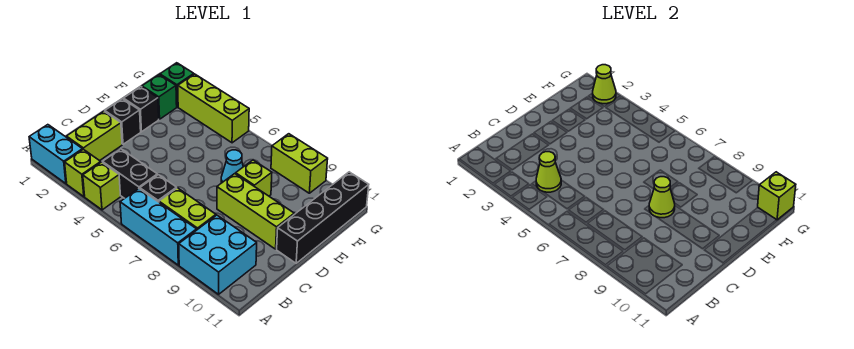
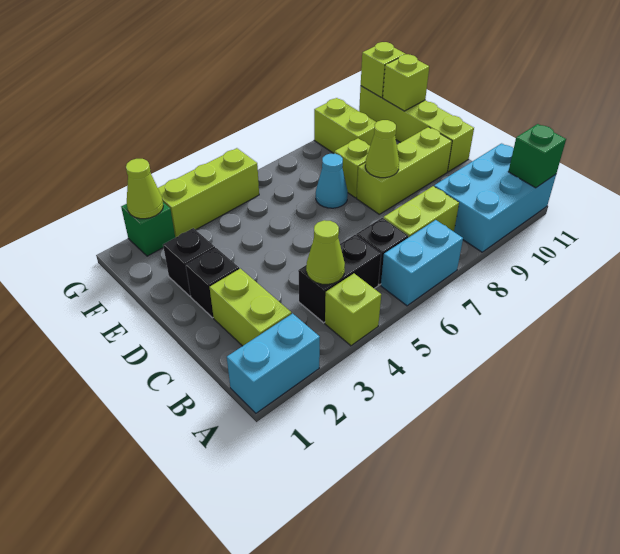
lime 1x1 brick [65,149,101,197] -> lime 1x1 brick moved to [383,54,429,111]
cyan 1x3 brick [120,189,197,265] -> cyan 1x2 brick [381,220,463,306]
cyan 2x2 brick [179,215,257,294] -> cyan 2x3 brick [434,143,556,252]
black 1x4 brick [277,172,369,263] -> lime 1x4 brick [359,86,474,172]
green 1x1 brick [142,75,177,119] -> green 1x1 brick moved to [508,124,566,188]
lime 1x2 brick [271,134,328,193] -> lime 1x2 brick turned to [314,98,376,153]

